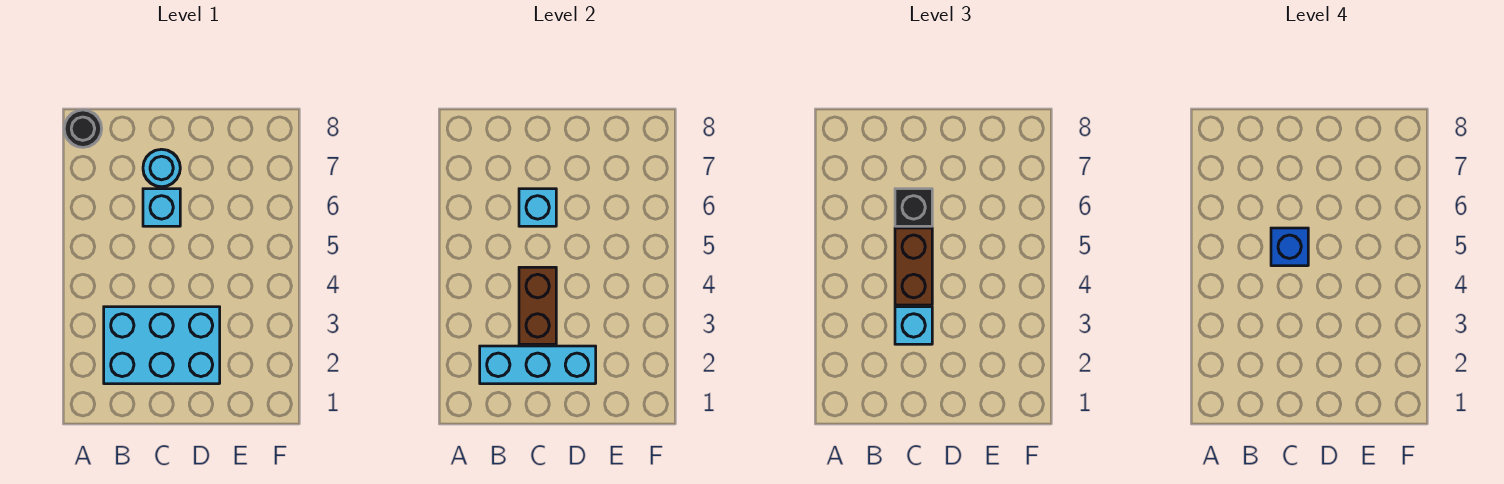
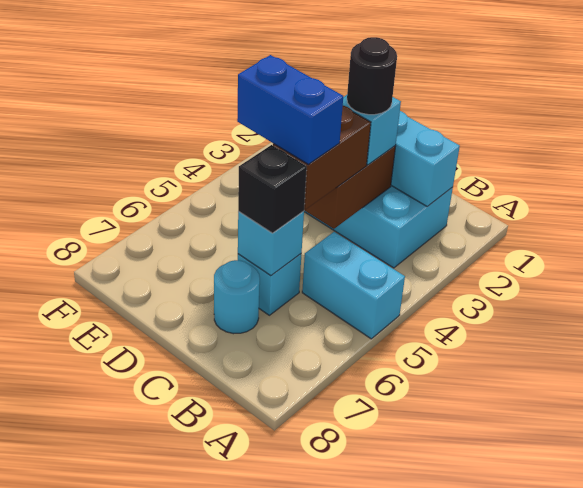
none -> cyan 1x2 brick [302,232,405,339]
black 1x1 round brick [64,110,102,147] -> black 1x1 round brick moved to [347,37,397,115]
blue 1x1 brick [1271,228,1308,266] -> blue 1x2 brick [237,55,343,164]

